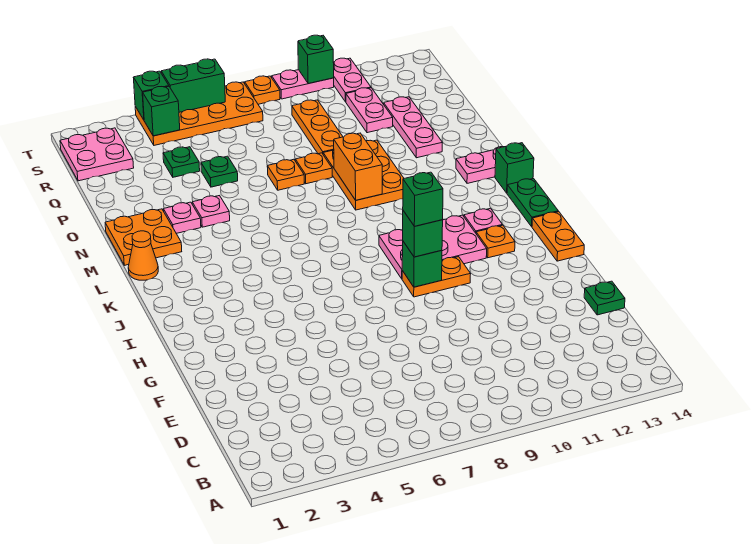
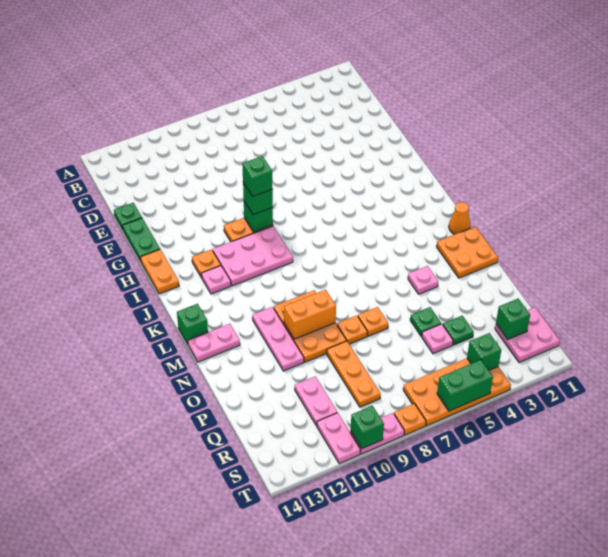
green 1x2 plate [507,179,558,226] -> green 1x2 plate moved to [123,218,160,261]
orange 1x2 brick [334,133,382,200] -> orange 1x2 brick turned to [284,290,336,339]
pink 1x1 plate [163,202,201,233] -> pink 1x1 plate moved to [422,324,453,354]
pink 1x3 plate [384,97,442,158] -> pink 1x3 plate moved to [252,307,304,371]
green 1x1 brick [133,71,169,120] -> green 1x1 brick moved to [496,299,530,340]

